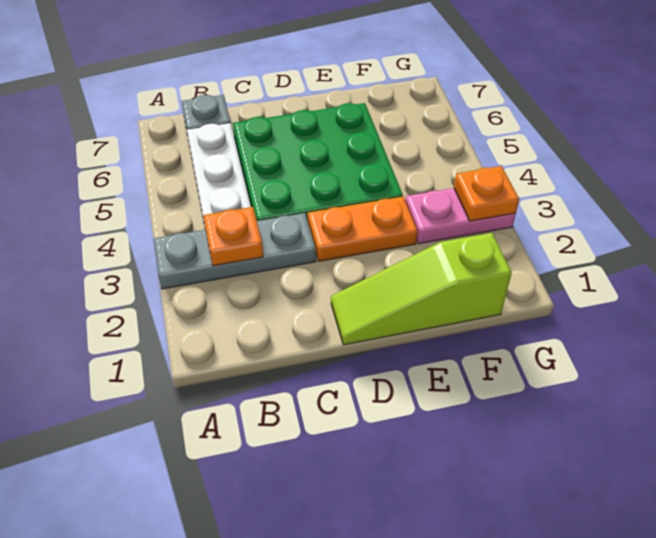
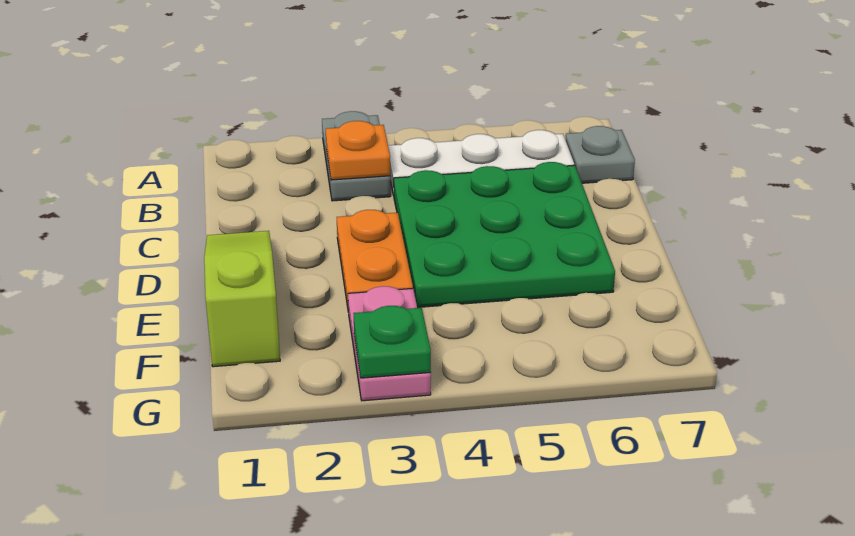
grey 1x3 plate [153,213,316,289] -> grey 1x2 plate [322,111,391,201]
orange 1x1 plate [454,166,519,221] -> green 1x1 plate [354,306,431,378]

